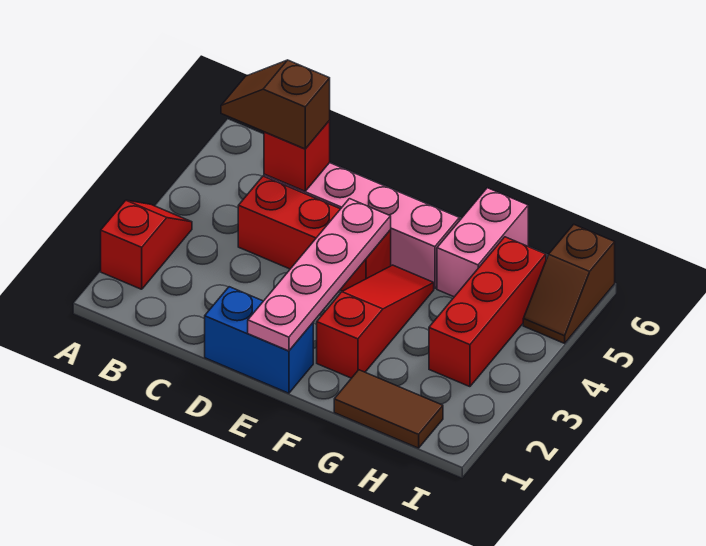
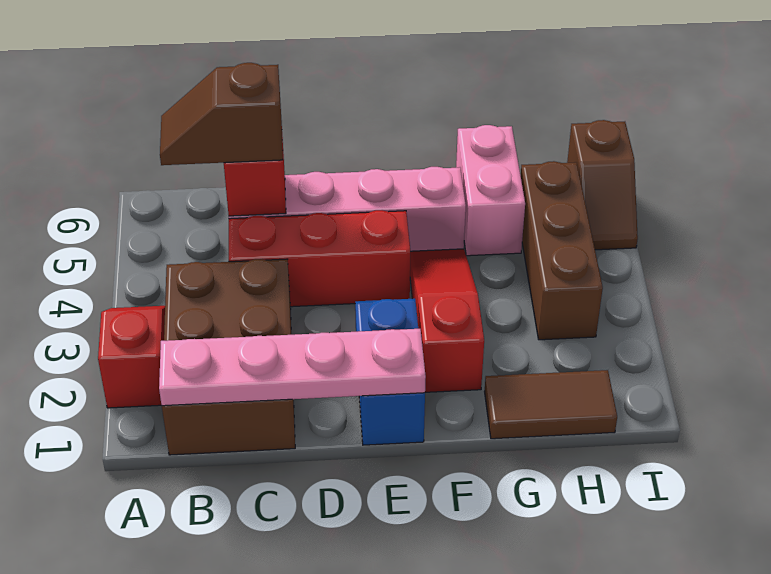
none -> brown 2x3 brick [162,259,295,455]
blue 1x2 brick [205,287,313,393] -> blue 1x2 brick turned to [355,299,425,445]
pink 1x4 plate [248,199,391,351] -> pink 1x4 plate turned to [159,329,426,406]
red 1x3 brick [429,237,546,387] -> brown 1x3 brick [520,161,603,340]

